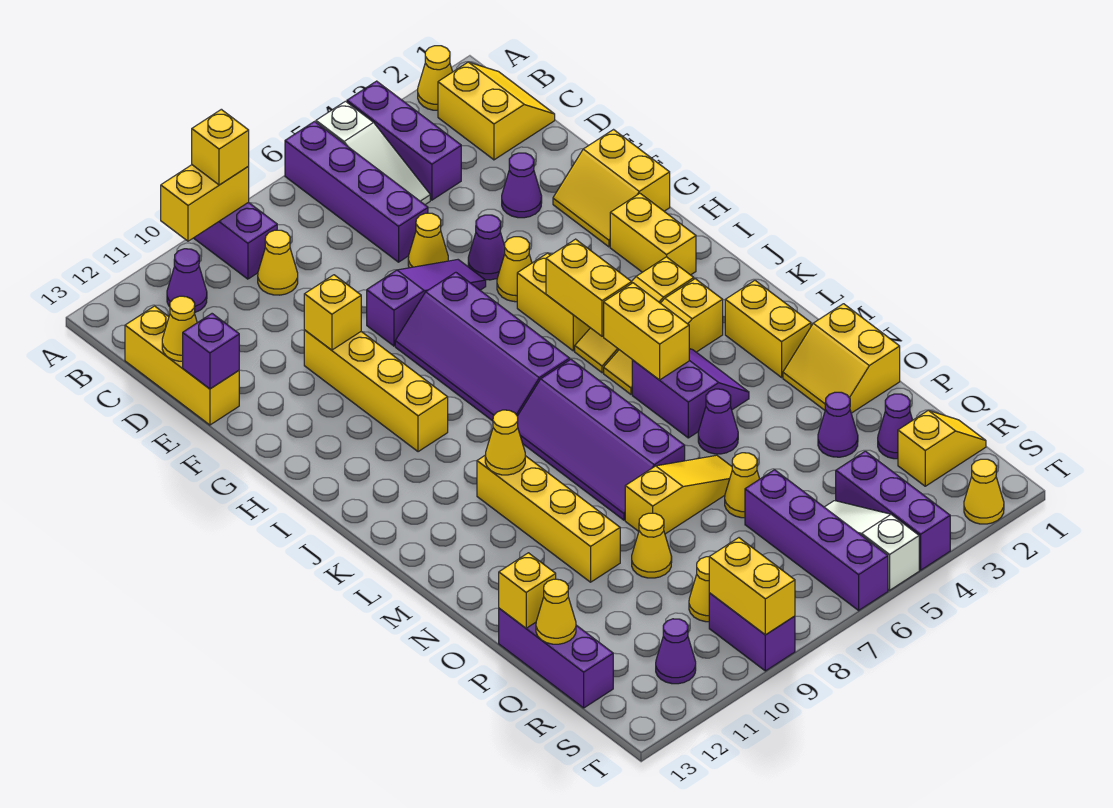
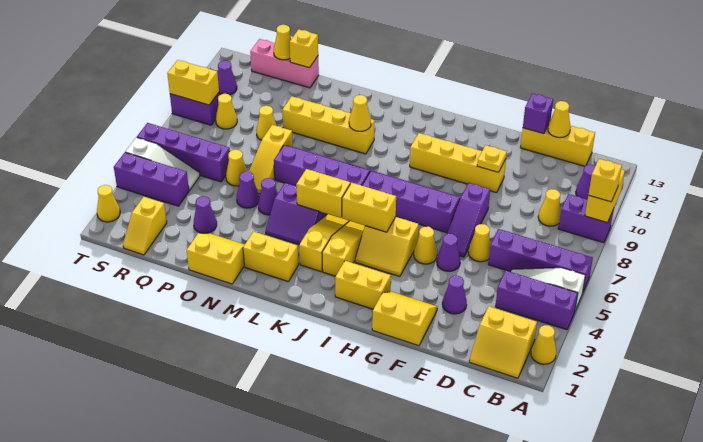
yellow 1x1 brick [304,275,361,350] -> yellow 1x1 plate [477,145,507,172]
purple 1x3 brick [499,608,613,708] -> pink 1x3 brick [250,39,319,88]
purple 1x1 cone [878,394,913,459] -> purple 1x1 cone moved to [237,171,259,208]

